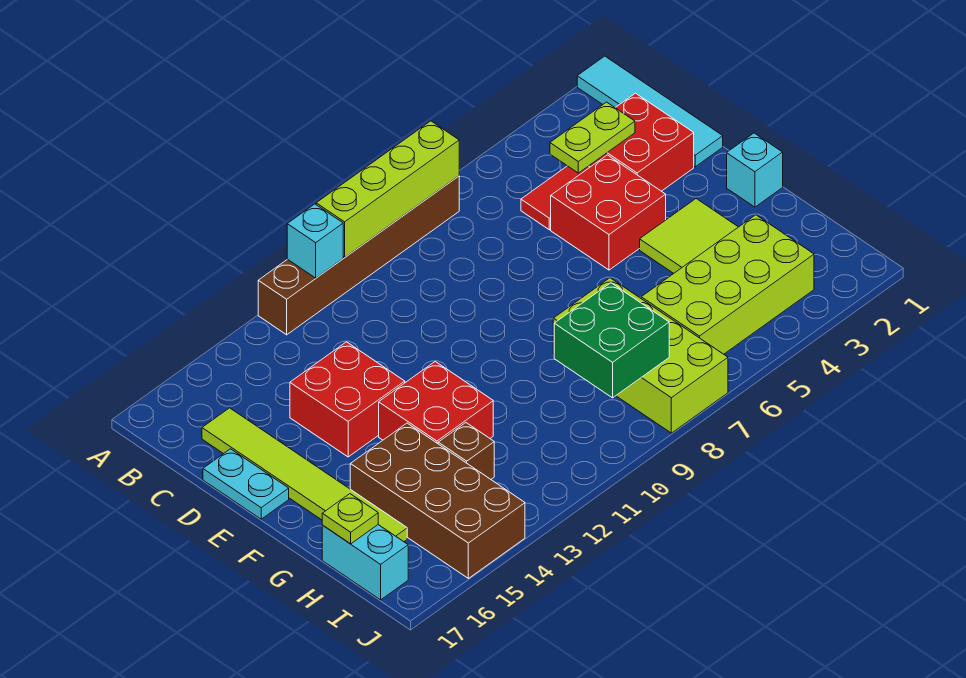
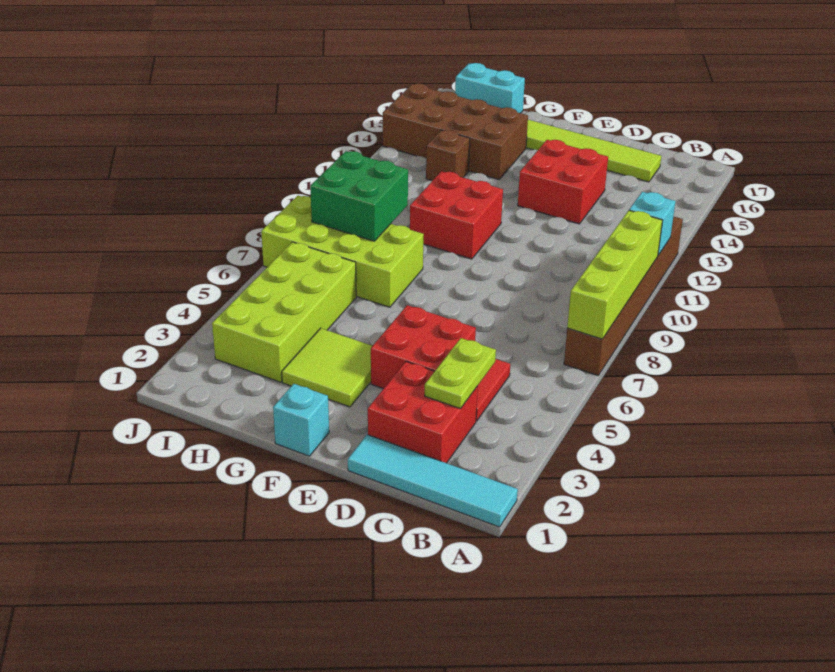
cyan 1x2 plate [203,449,289,519] -> none
red 2x2 brick [379,361,493,444] -> red 2x2 brick moved to [410,171,503,259]
lime 1x1 plate [322,494,378,544] -> none

